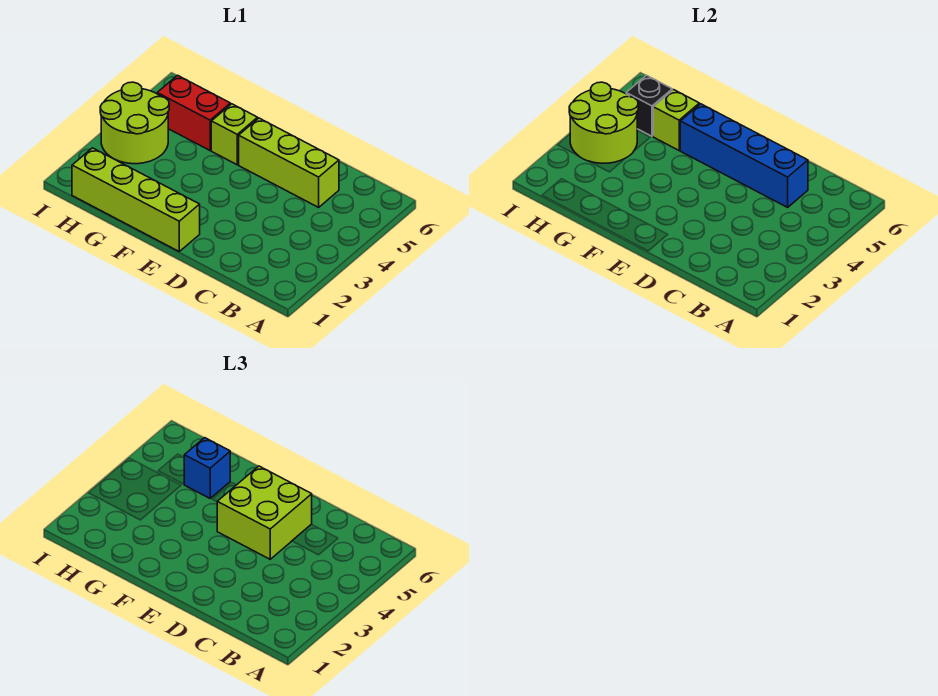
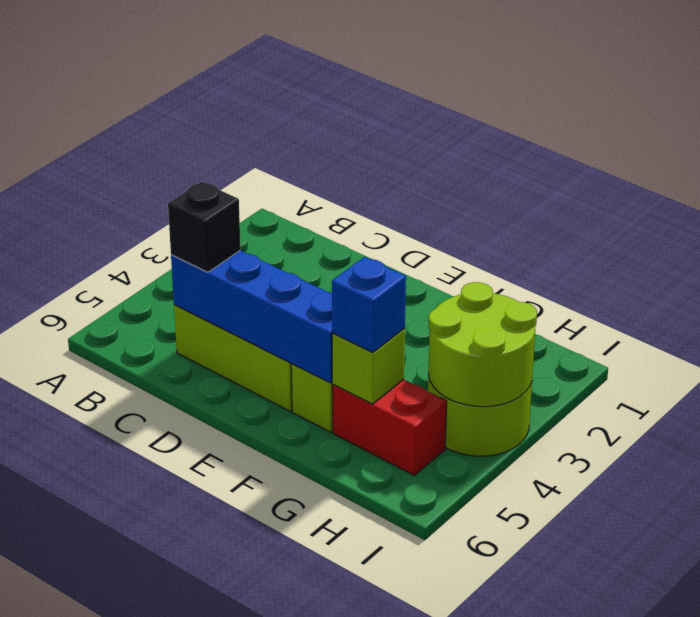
lime 2x2 brick [217,466,312,559] -> none
lime 1x4 brick [72,148,200,251] -> none
black 1x1 brick [626,75,672,136] -> black 1x1 brick moved to [168,182,241,272]

